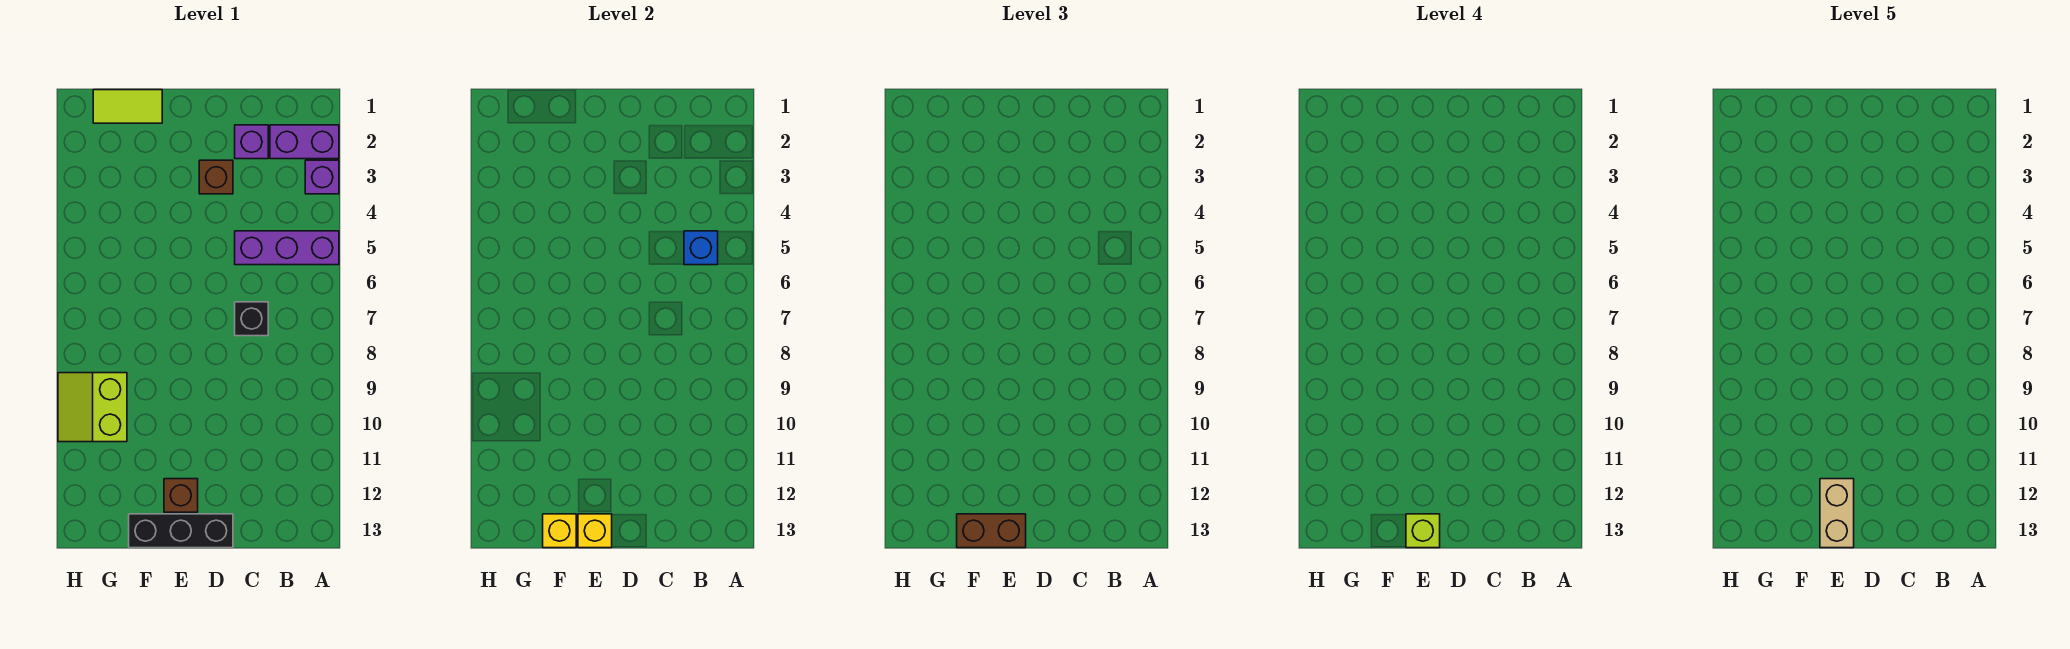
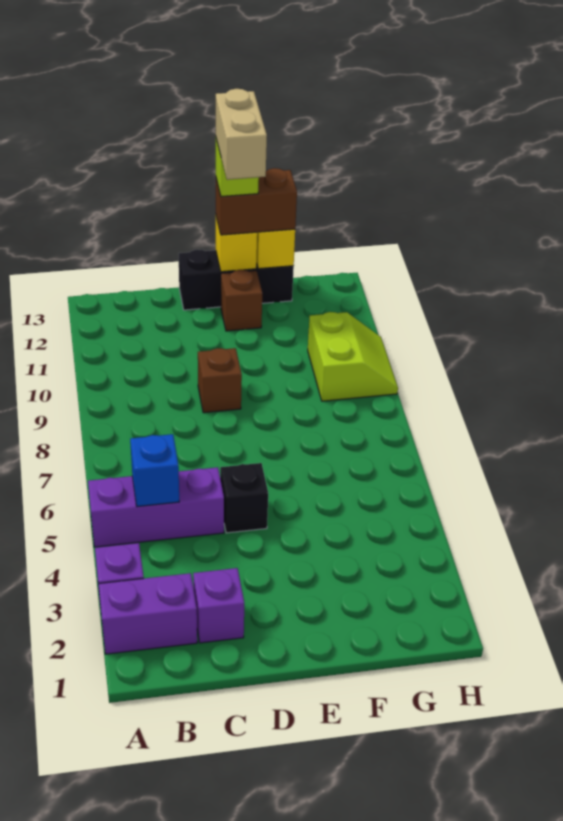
black 1x1 brick [235,302,268,336] -> black 1x1 brick moved to [220,463,268,533]
brown 1x1 brick [199,160,233,194] -> brown 1x1 brick moved to [198,348,242,413]
lime 1x2 tile [93,90,162,123] -> none

